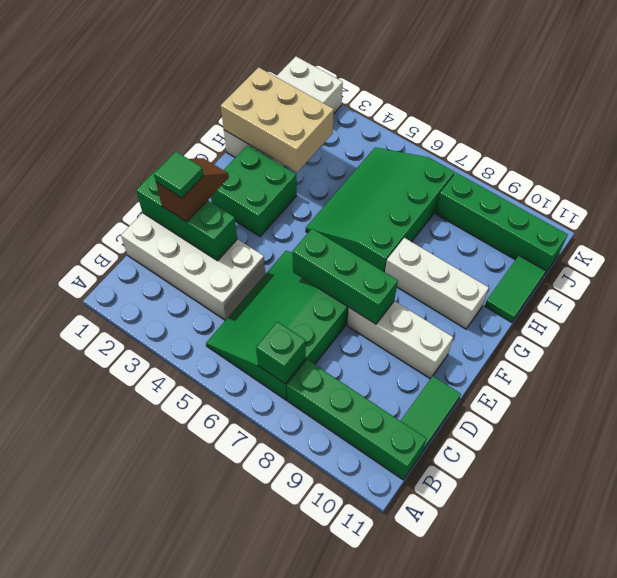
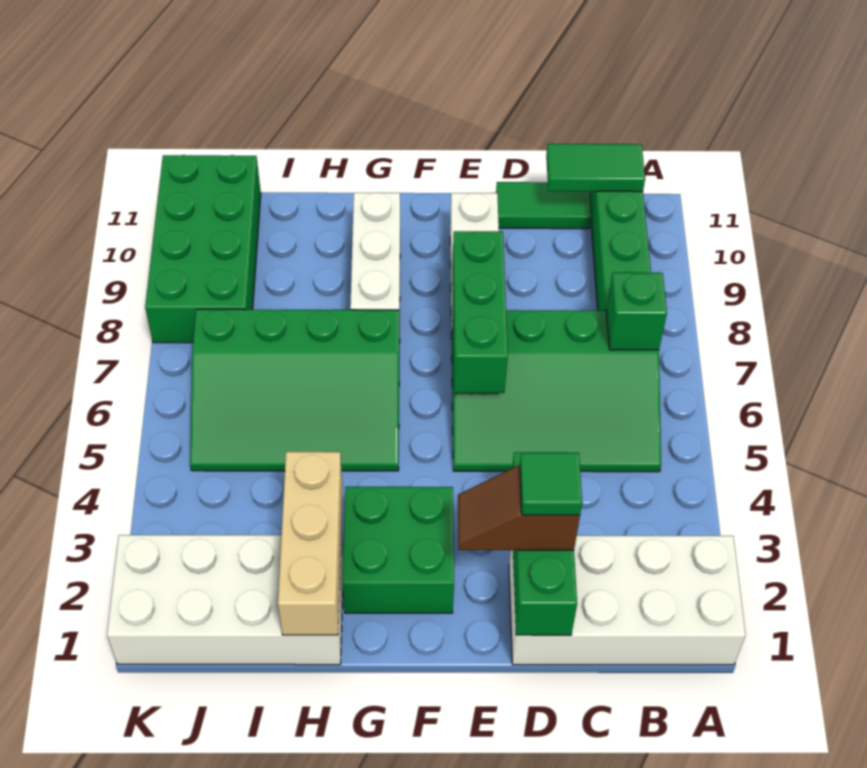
white 2x4 brick [121,213,265,320] -> white 2x4 brick turned to [509,535,746,665]
tan 2x3 brick [221,67,334,172] -> tan 1x3 brick [278,452,343,635]
green 1x2 tile [485,256,546,323] -> green 1x2 tile moved to [546,144,645,192]
green 1x4 brick [436,173,568,274] -> green 2x4 brick [145,155,261,343]

